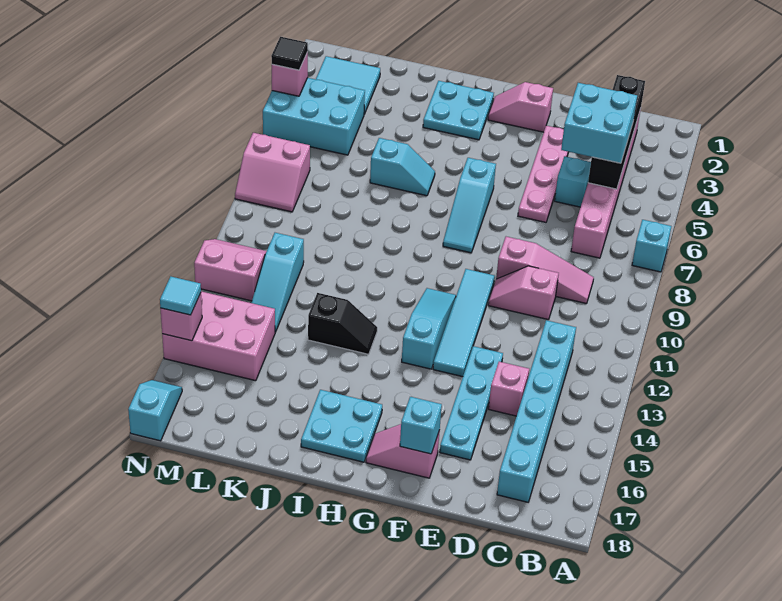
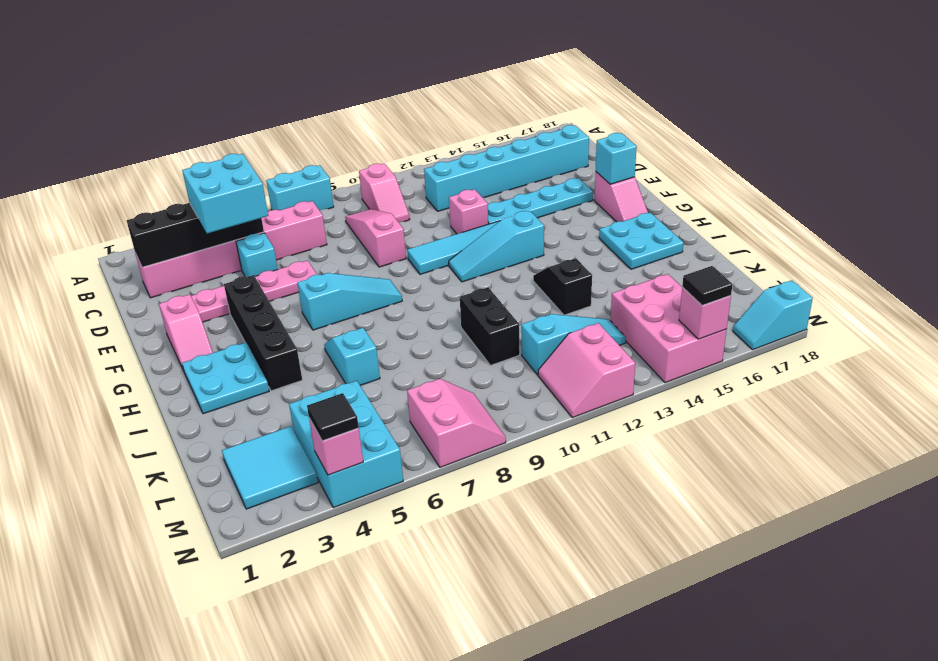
cyan 1x1 brick [632,220,671,272] -> cyan 1x2 brick [266,165,334,211]
pink 1x2 slope [488,266,559,320] -> pink 1x2 slope moved to [359,164,410,222]
pink 1x1 brick [489,362,529,416] -> pink 1x1 brick moved to [449,189,488,234]
none -> black 1x4 brick [224,275,302,391]
none -> black 1x2 brick [460,287,520,365]
cyan 1x1 tile [160,276,201,315] -> black 1x1 tile [682,266,733,306]

